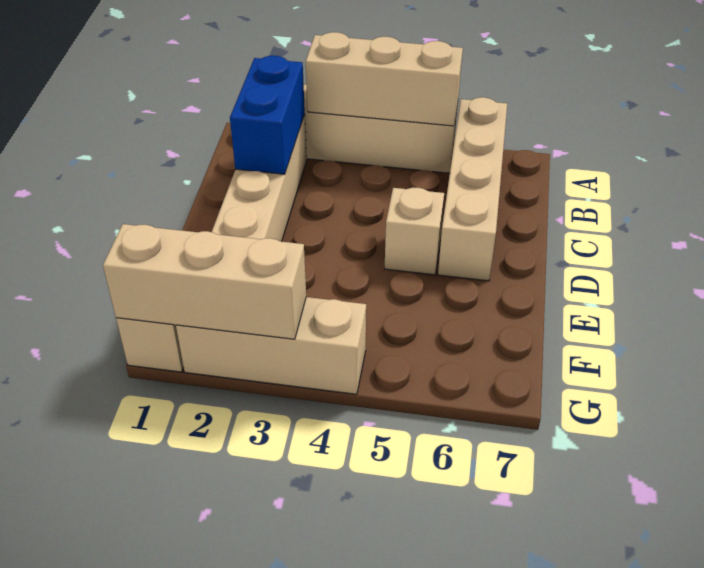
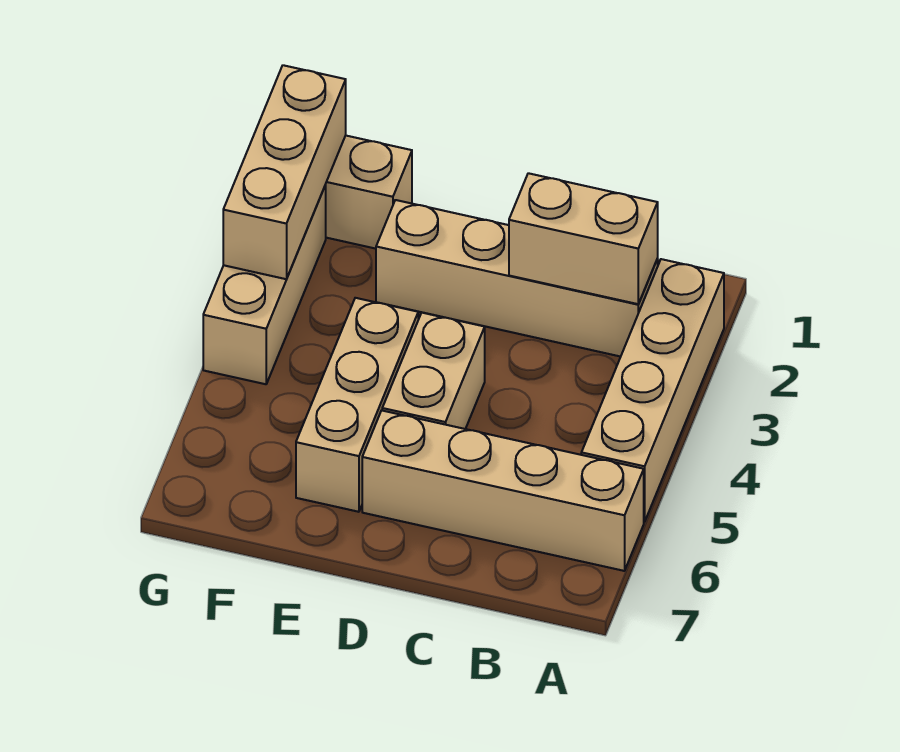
tan 1x3 brick [306,32,463,126] -> tan 1x3 brick moved to [296,298,418,512]
blue 1x2 brick [230,56,305,174] -> tan 1x2 brick [509,173,658,304]
tan 1x1 brick [384,188,444,275] -> tan 1x2 brick [382,313,485,429]

